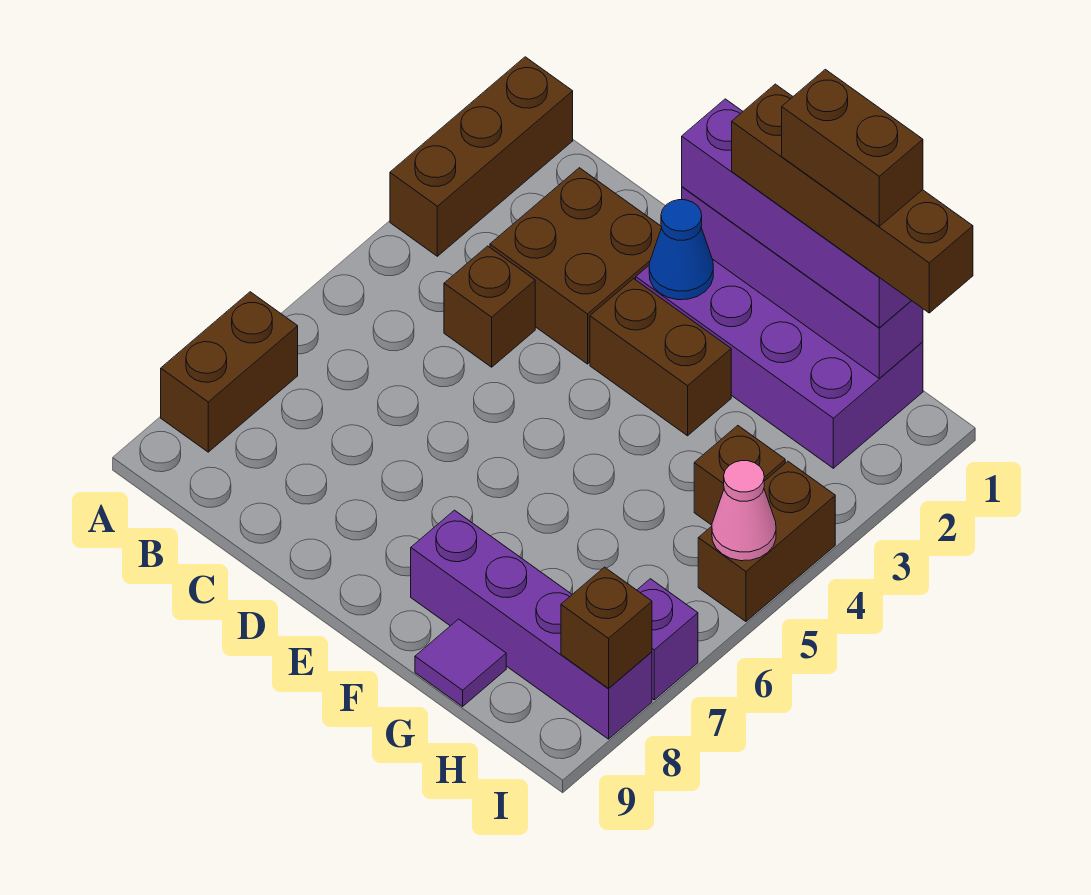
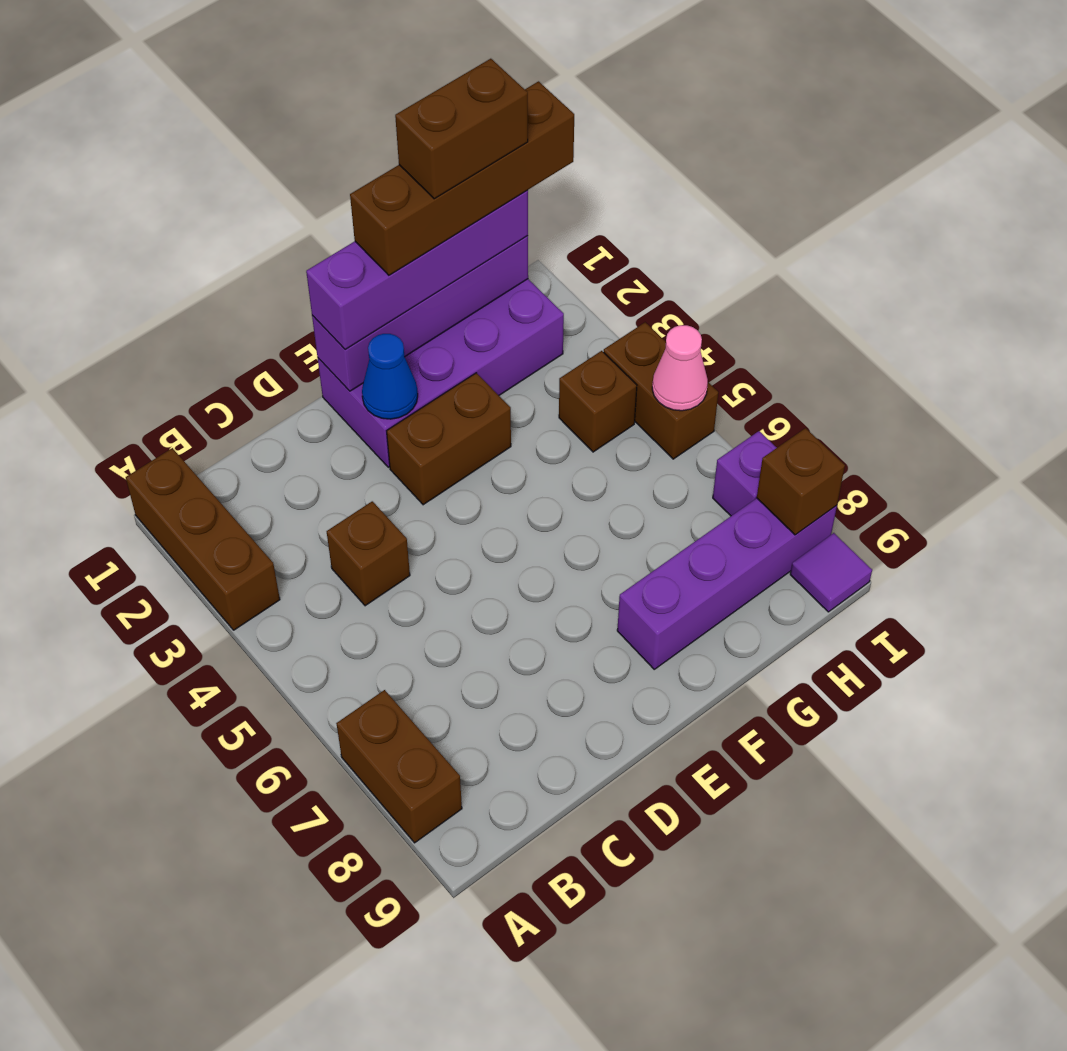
brown 2x2 brick [490,168,662,364] -> none
purple 1x1 tile [415,619,506,706] -> purple 1x1 tile moved to [790,533,872,612]

